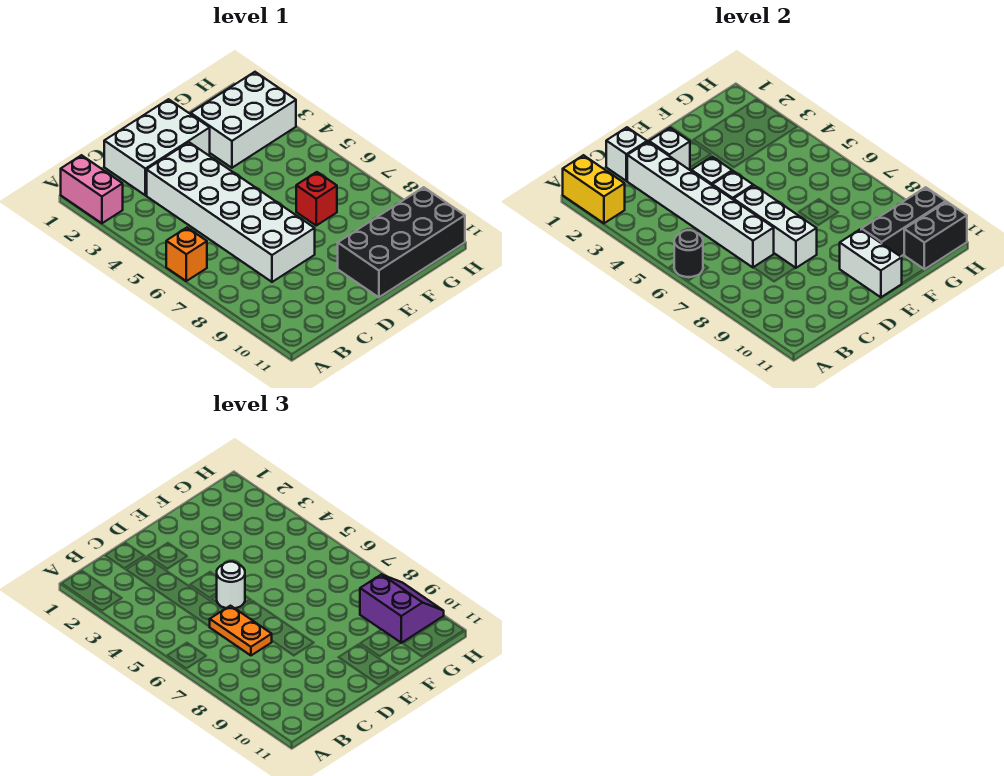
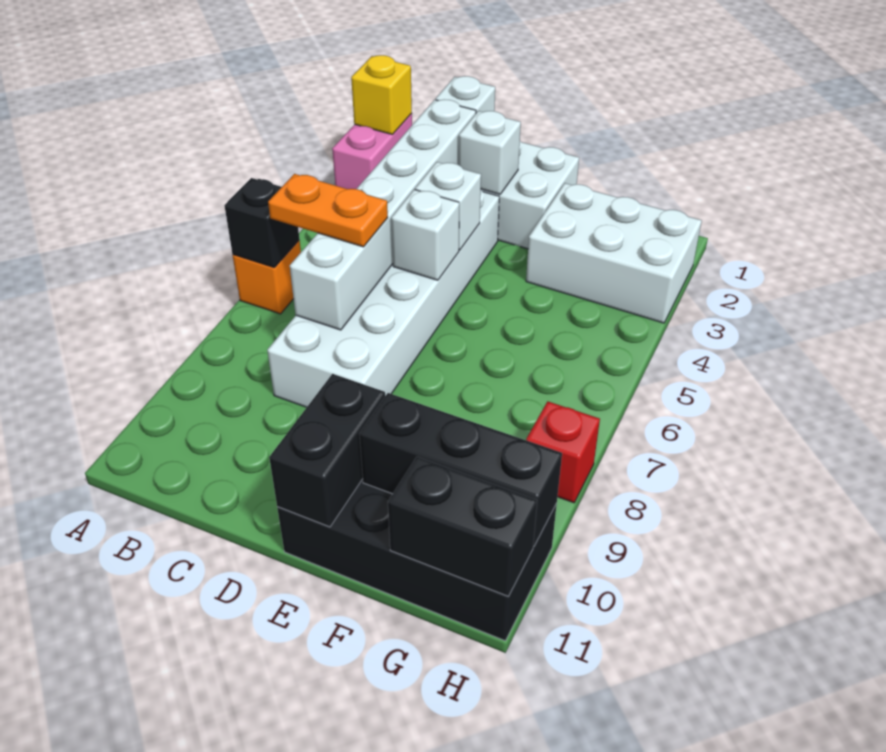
yellow 1x2 brick [563,155,625,223] -> yellow 1x1 brick [351,55,412,135]
black 1x1 round brick [674,230,703,277] -> black 1x1 brick [224,178,299,267]
orange 1x2 plate [210,606,272,655] -> orange 1x2 plate turned to [268,174,388,247]
white 1x1 round brick [216,562,245,608] -> none
white 1x3 brick [734,185,817,268] -> none
white 1x2 brick [840,229,902,297] -> black 1x2 brick [269,374,385,527]
red 1x1 brick [296,172,337,225] -> red 1x1 brick moved to [526,401,600,503]
purple 2x2 slope [360,574,444,643] -> none

